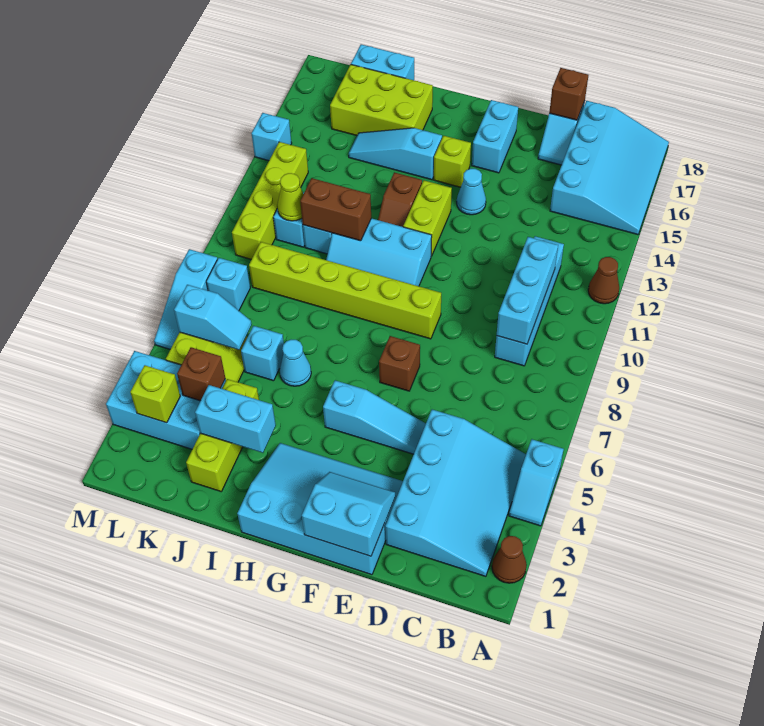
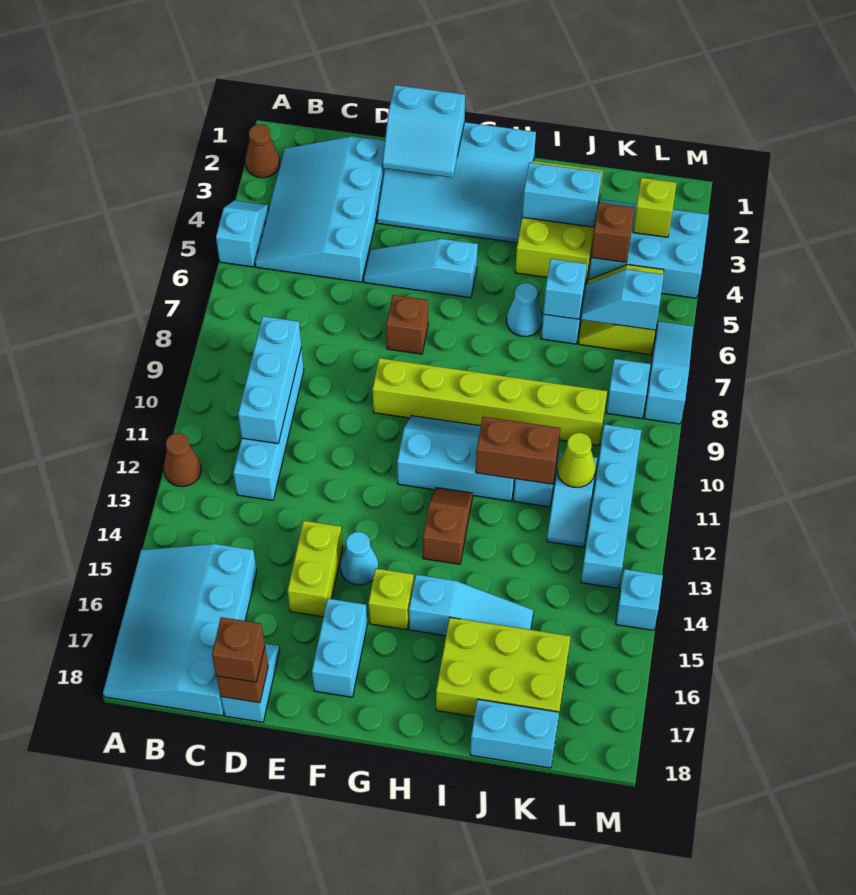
none -> brown 1x1 brick [212,617,265,682]
lime 1x2 brick [403,180,452,256] -> lime 1x2 brick moved to [288,521,343,617]
lime 1x3 brick [186,379,259,491] -> lime 2x3 brick [515,161,603,283]
none -> cyan 1x1 brick [543,259,587,319]
lime 1x4 brick [232,142,308,259] -> cyan 1x4 brick [581,424,641,588]

